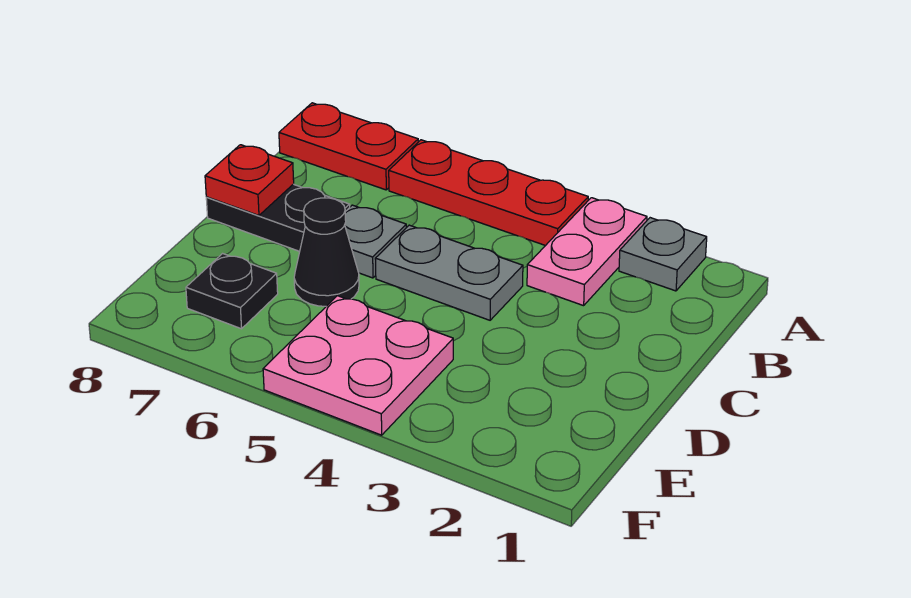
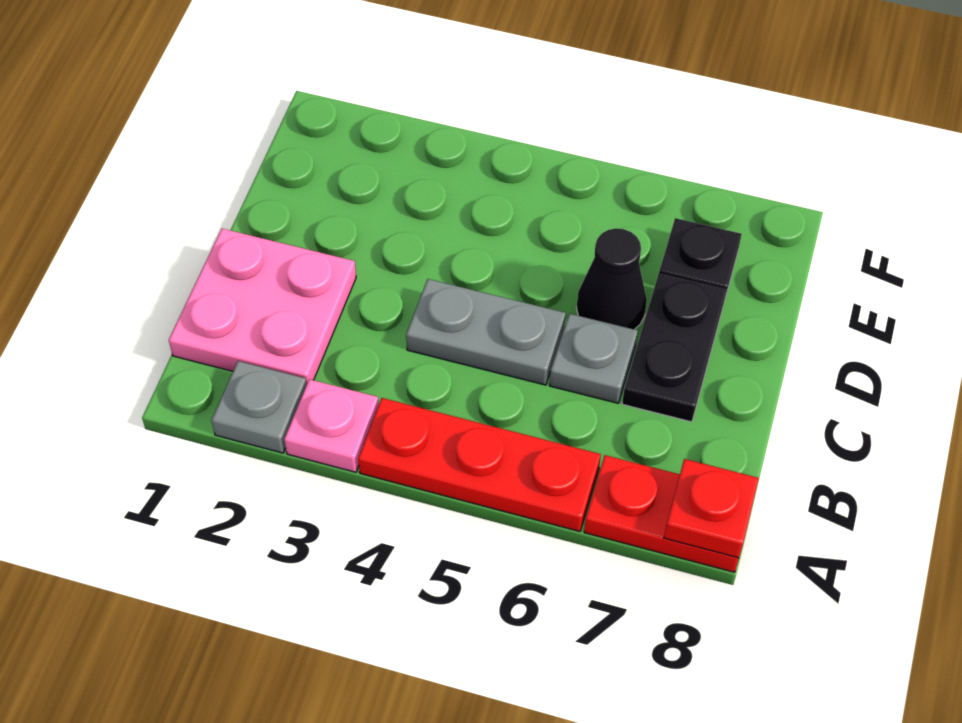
pink 1x2 plate [527,198,647,306] -> pink 1x1 plate [284,379,379,472]
black 1x2 plate [206,184,350,251] -> black 1x2 plate turned to [622,274,727,422]
red 1x1 plate [205,145,294,215] -> red 1x1 plate moved to [664,459,759,558]
pink 2x2 plate [263,296,453,435] -> pink 2x2 plate moved to [169,229,356,384]

